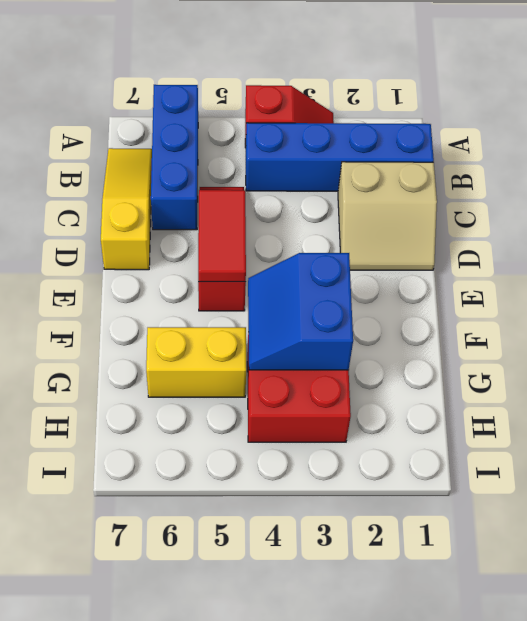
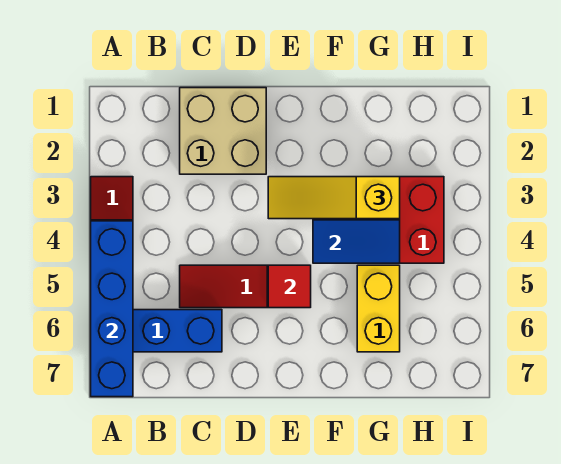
blue 1x4 brick [246,123,434,191] -> blue 1x4 brick moved to [91,221,133,397]
yellow 1x3 slope [101,148,152,270] -> yellow 1x3 slope moved to [268,177,400,219]
tan 2x2 slope [338,162,437,270] -> tan 2x2 brick [180,88,266,174]
red 1x2 tile [198,190,246,282] -> red 1x1 tile [268,265,311,308]

